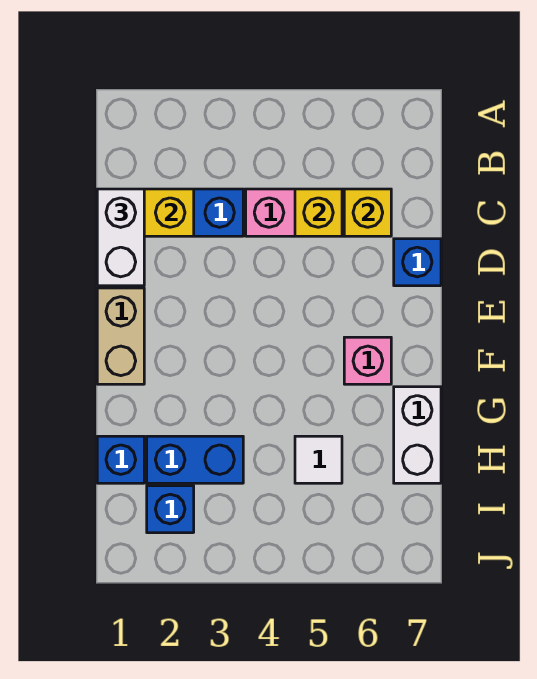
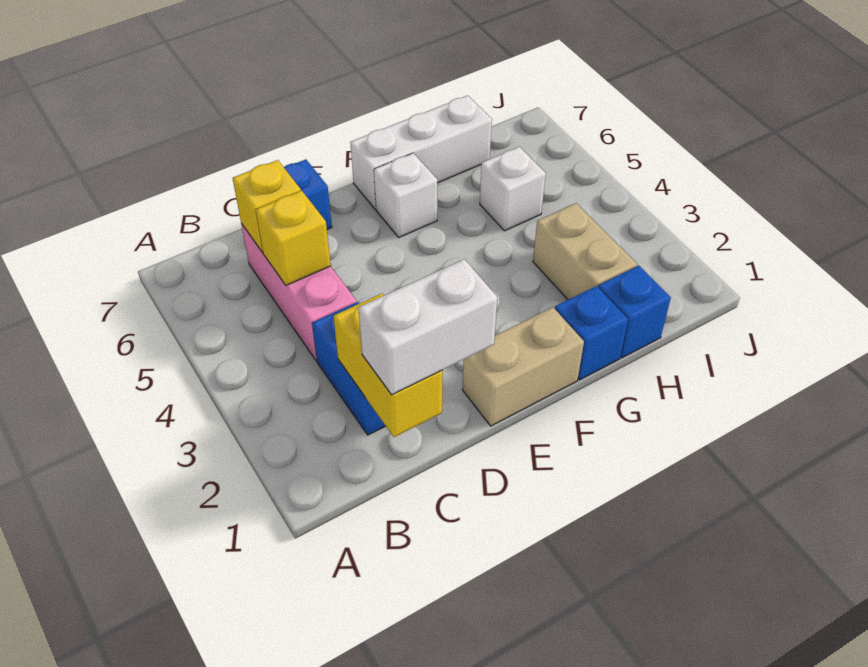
pink 1x1 brick [344,337,391,384] -> white 1x1 brick [374,153,437,237]
white 1x2 brick [394,387,441,483] -> white 1x3 brick [350,95,492,209]
blue 1x2 brick [147,436,243,483] -> tan 1x2 brick [533,203,637,300]
white 1x1 tile [295,436,342,483] -> white 1x1 brick [480,147,546,231]
blue 1x1 brick [147,486,194,533] -> blue 1x1 brick moved to [555,286,628,380]

